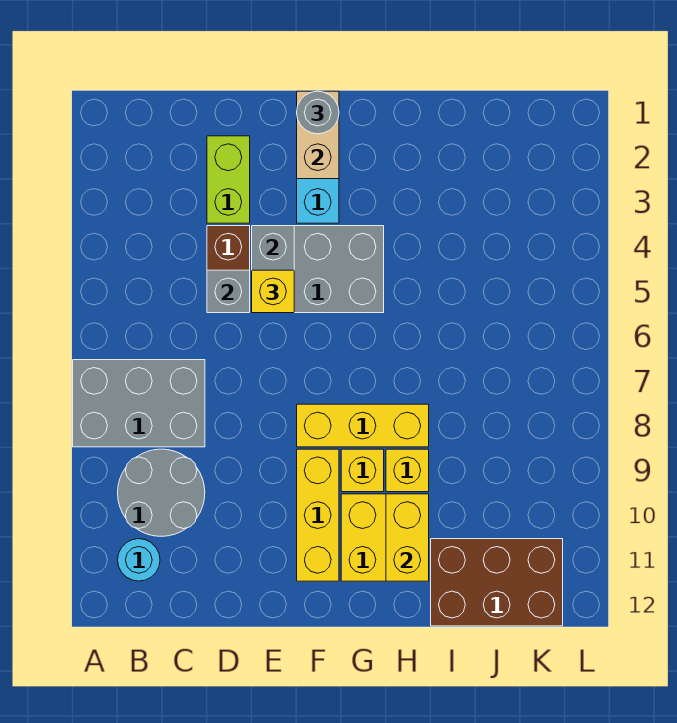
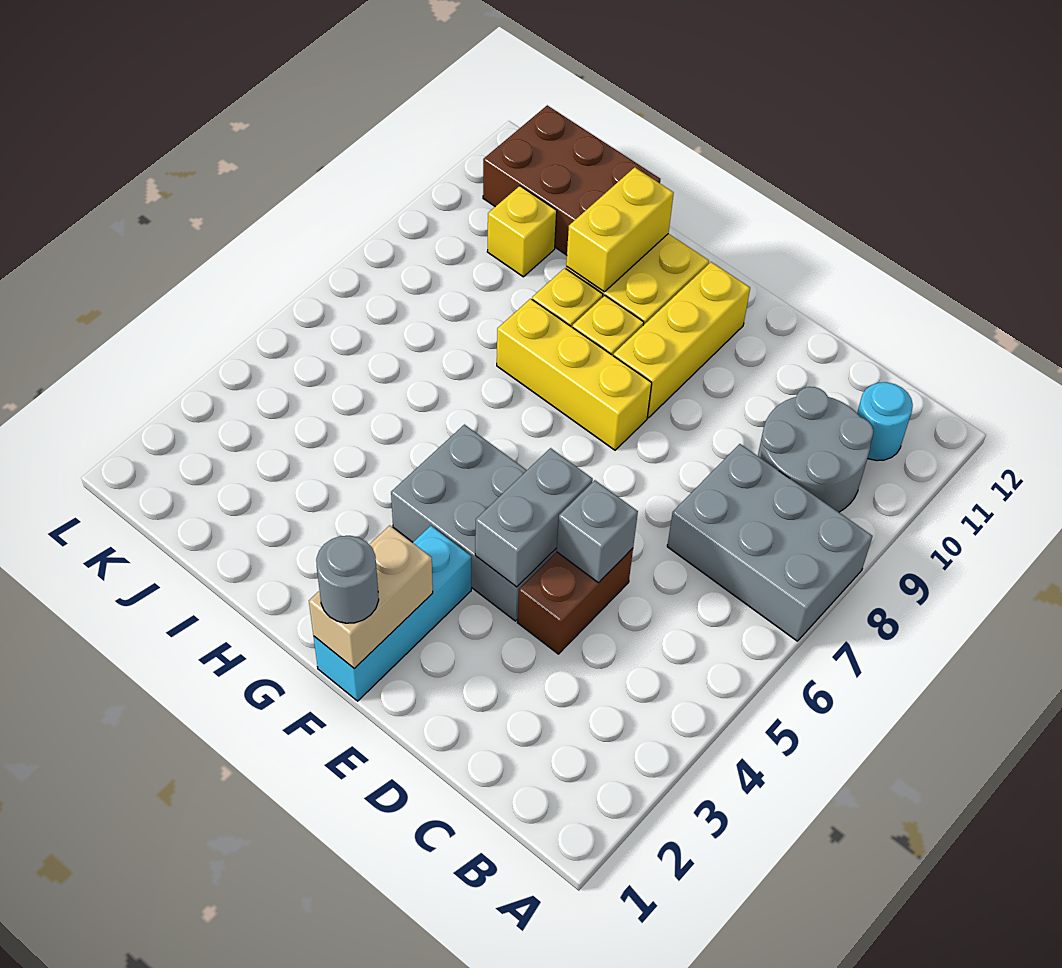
lime 1x2 brick [207,136,250,223] -> none
yellow 1x1 brick [252,270,294,313] -> yellow 1x1 brick moved to [487,186,557,277]

